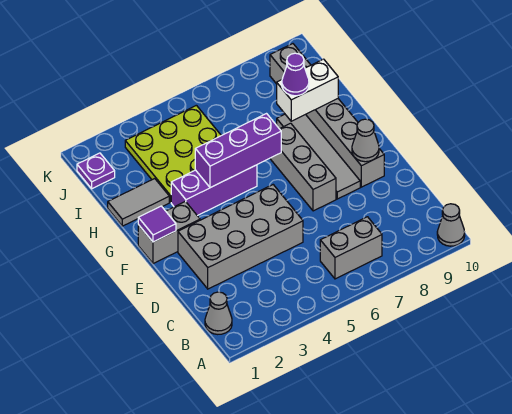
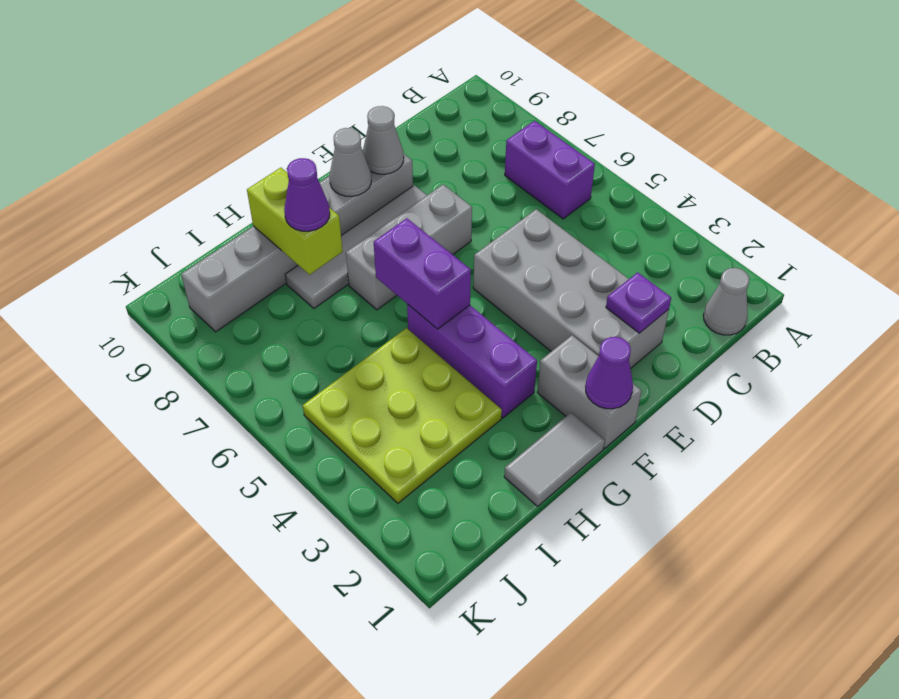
grey 1x1 cone [437,204,465,246] -> grey 1x1 cone moved to [329,128,371,196]
grey 1x2 brick [320,217,382,279] -> purple 1x2 brick [505,121,595,219]
purple 1x1 tile [138,206,176,242] -> purple 1x1 cone [586,337,633,409]
purple 1x3 brick [195,114,281,188] -> purple 1x2 brick [374,218,471,329]
grey 1x2 tile [108,179,169,226] -> grey 1x2 tile turned to [504,412,605,506]
white 1x2 brick [277,59,338,121] -> lime 1x2 brick [247,168,343,275]
purple 1x1 plate [77,153,115,189] -> purple 1x1 plate moved to [606,272,671,333]

